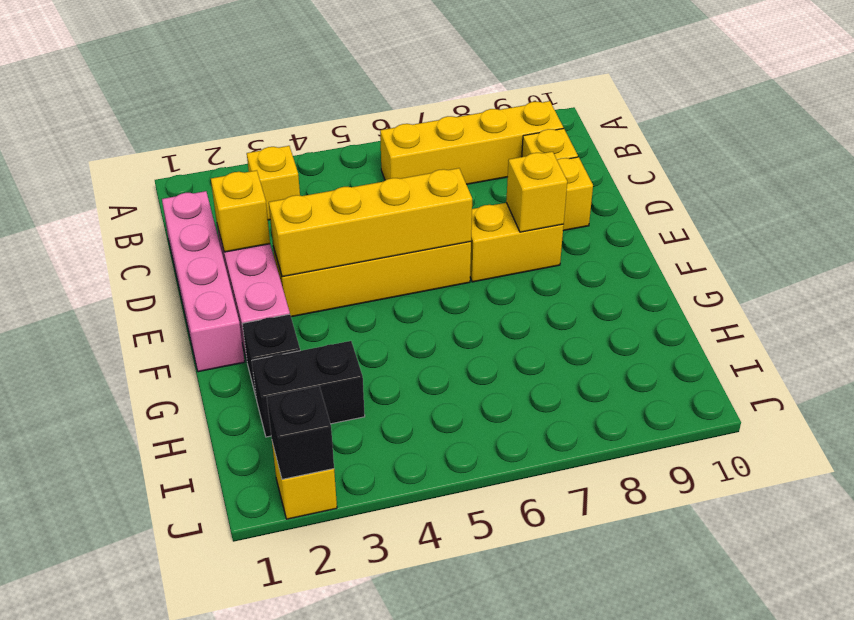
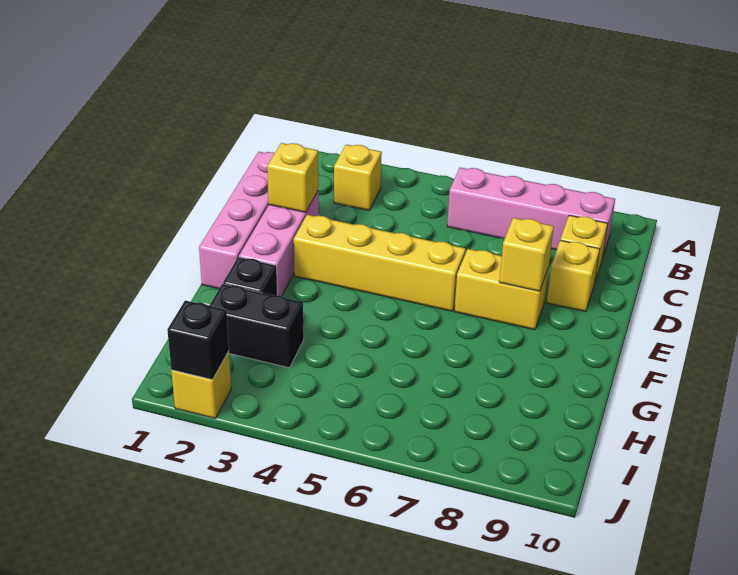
yellow 1x4 brick [380,101,563,184] -> pink 1x4 brick [447,168,615,256]
yellow 1x4 brick [269,168,472,277] -> none

